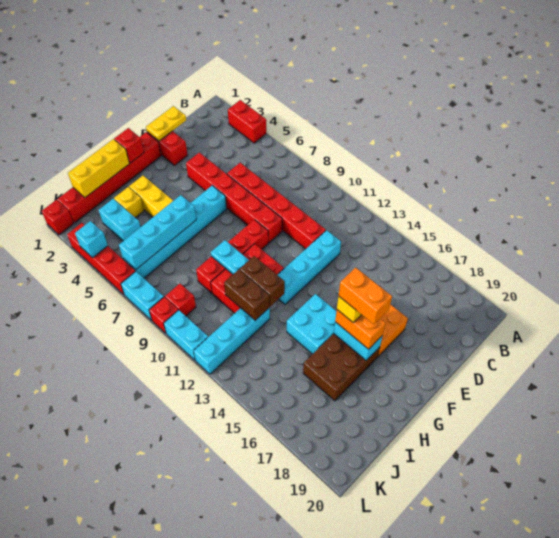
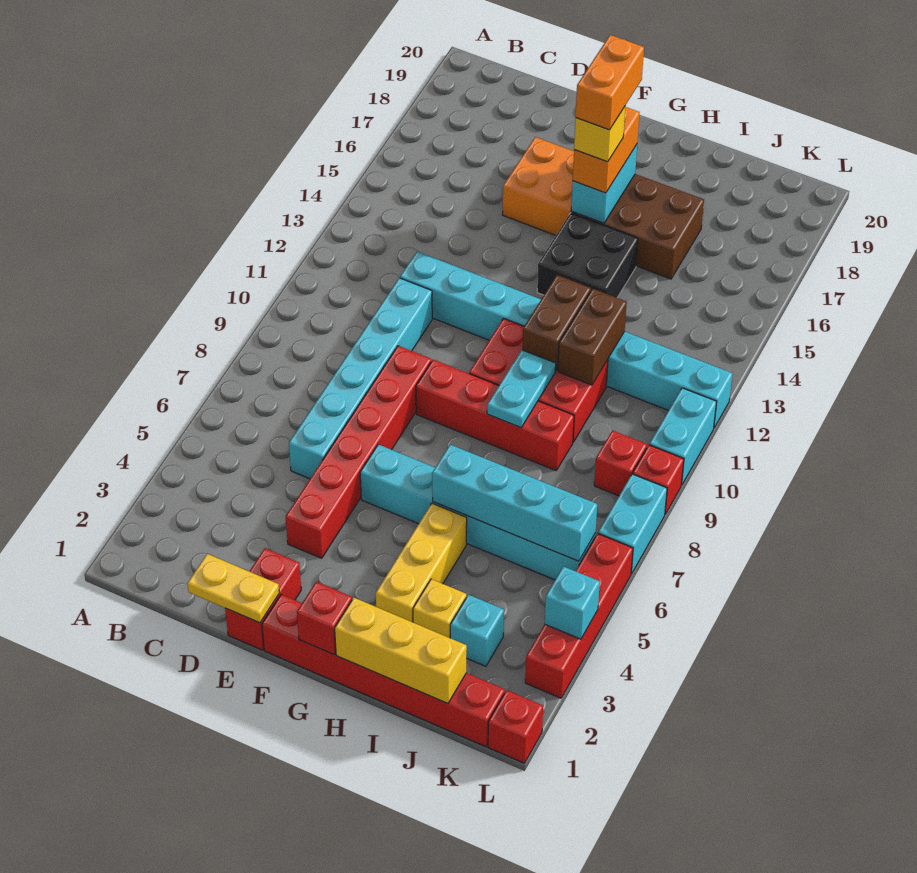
red 1x2 brick [228,100,266,143] -> none
red 1x6 brick [227,163,326,249] -> cyan 1x6 brick [289,278,432,479]
cyan 2x2 brick [287,294,336,354] -> black 2x2 brick [537,213,638,298]
cyan 1x2 brick [99,199,140,241] -> cyan 1x1 brick [450,595,504,666]

